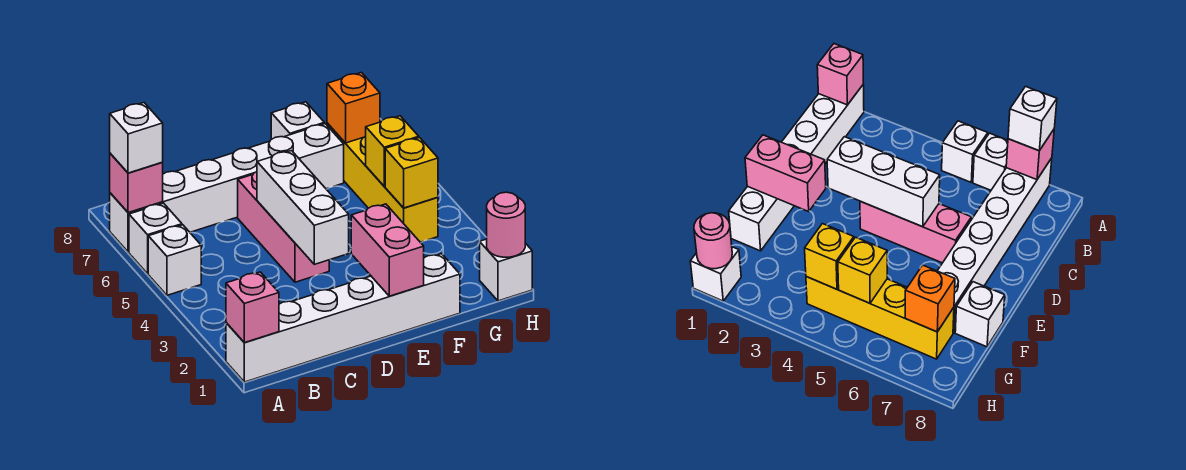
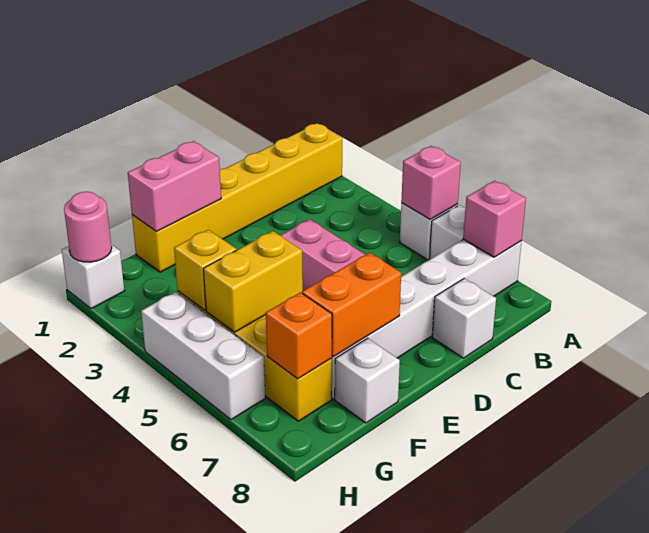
white 1x6 brick [226,254,460,382] -> yellow 1x6 brick [132,123,342,272]
pink 1x1 brick [226,272,279,343] -> pink 1x1 brick moved to [401,146,461,219]
white 1x1 brick [110,103,163,173] -> white 1x1 brick moved to [432,278,496,358]
white 1x3 brick [257,151,349,264] -> white 1x3 brick moved to [141,292,265,420]
pink 1x2 brick [351,204,424,296] -> pink 1x2 brick turned to [128,141,221,232]
none -> orange 1x2 brick [302,253,401,357]
yellow 1x1 brick [366,116,419,186] -> yellow 1x2 brick [203,231,303,332]

